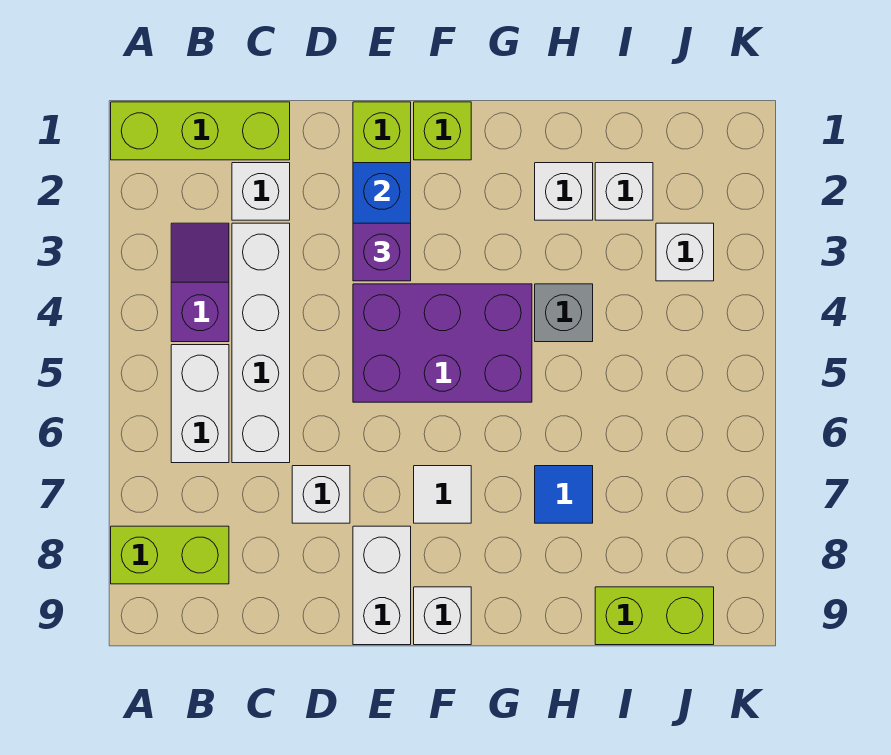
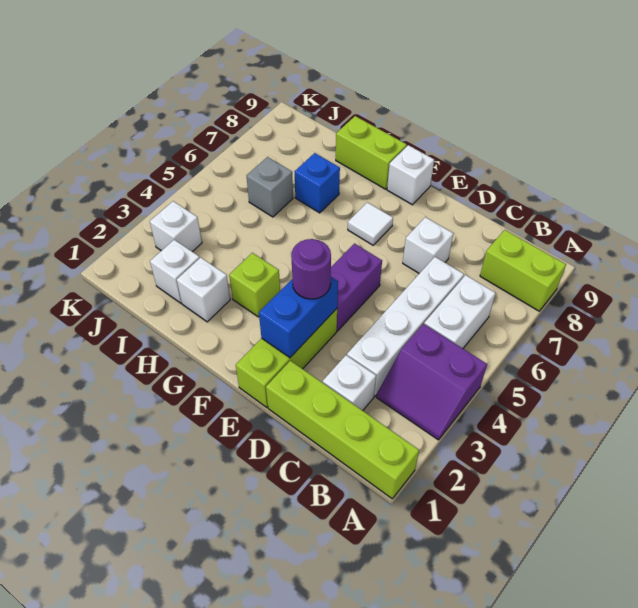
lime 1x3 brick [111,102,290,160] -> lime 1x4 brick [266,361,419,499]
purple 1x2 slope [171,223,229,342] -> purple 2x2 slope [376,324,487,440]
purple 1x1 brick [353,223,411,281] -> purple 1x1 round brick [291,239,331,299]
purple 2x3 brick [353,284,532,402] -> purple 1x2 brick [331,244,382,331]
white 1x2 brick [353,526,411,645] -> none
lime 1x1 brick [414,102,471,160] -> lime 1x1 brick moved to [229,253,280,317]
grey 1x1 brick [535,284,593,342] -> grey 1x1 brick moved to [247,157,293,217]
blue 1x1 tile [535,466,593,523] -> blue 1x1 brick [295,153,340,213]
lime 1x2 brick [595,587,714,645] -> lime 1x2 brick moved to [336,116,407,189]

